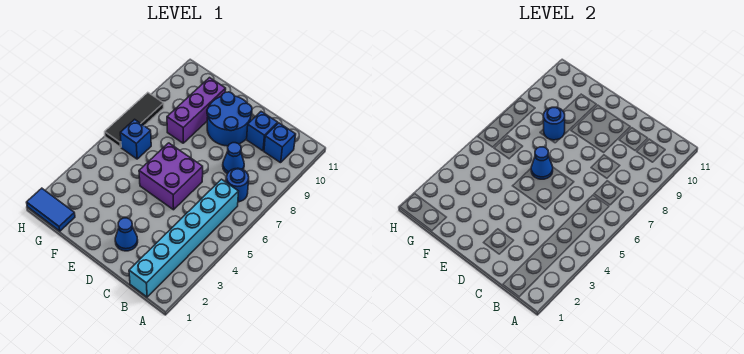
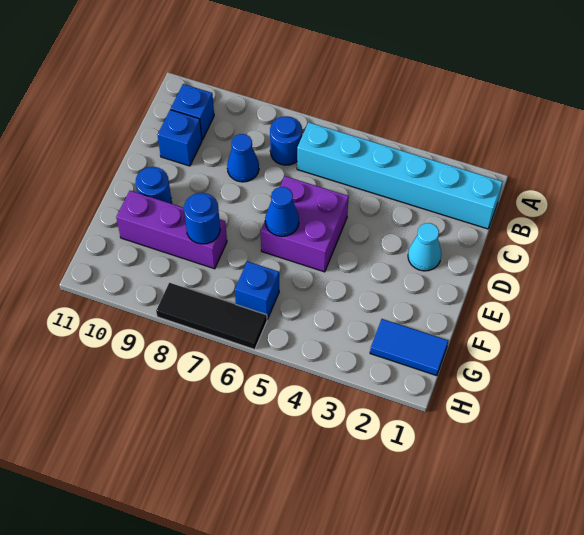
blue 1x1 cone [115,218,138,251] -> cyan 1x1 cone [408,223,441,271]
blue 2x2 round brick [207,92,252,146] -> blue 1x1 round brick [136,167,172,203]
blue 1x2 tile [27,188,75,231] -> blue 1x2 tile turned to [370,319,448,376]

